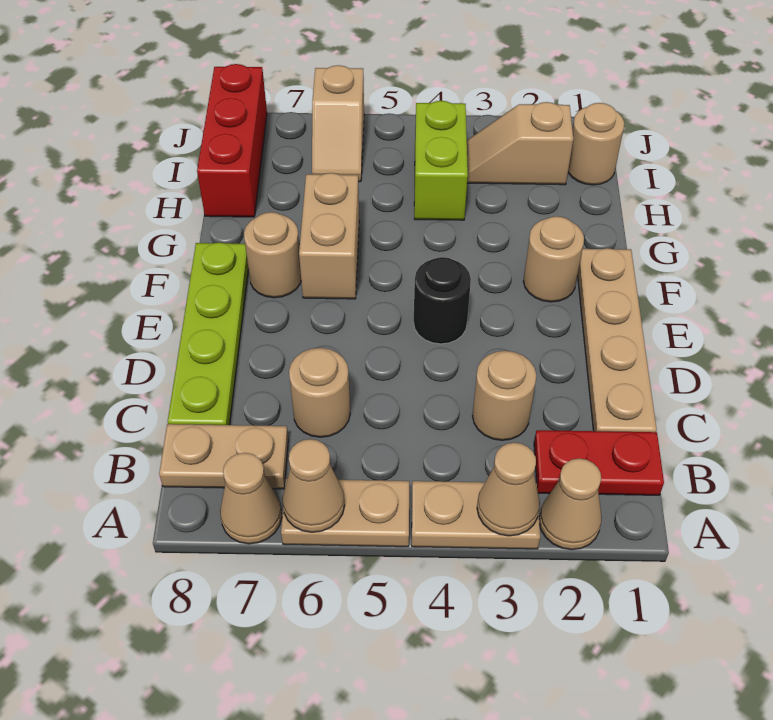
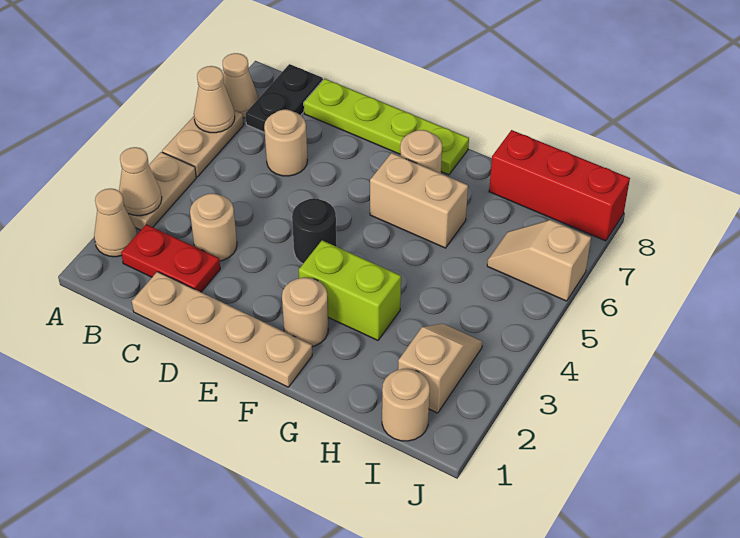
red 1x2 plate [534,430,664,495] -> red 1x2 plate turned to [121,224,220,292]
tan 1x2 plate [159,424,288,489] -> black 1x2 plate [245,64,323,132]
lime 1x2 brick [414,101,468,220] -> lime 1x2 brick moved to [299,240,401,340]

